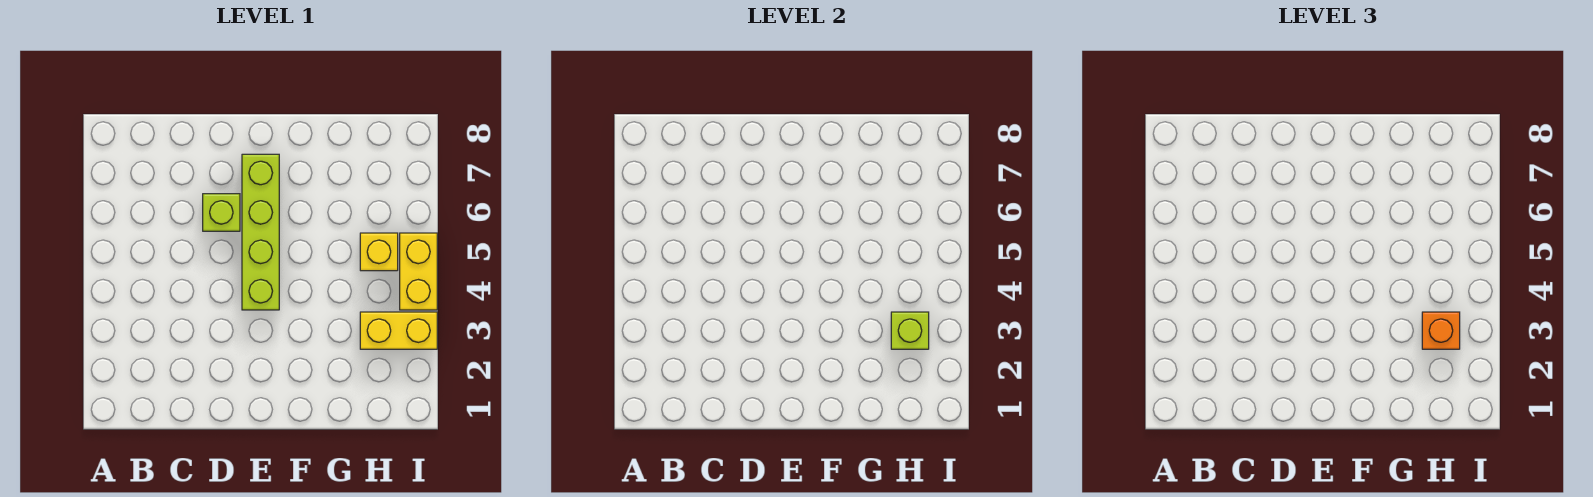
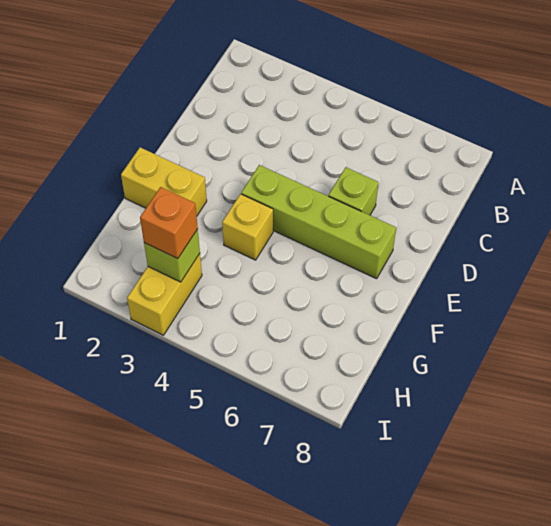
yellow 1x1 brick [360,233,398,271] -> yellow 1x1 brick moved to [222,194,273,260]
yellow 1x2 brick [400,233,437,310] -> yellow 1x2 brick moved to [121,147,207,216]

